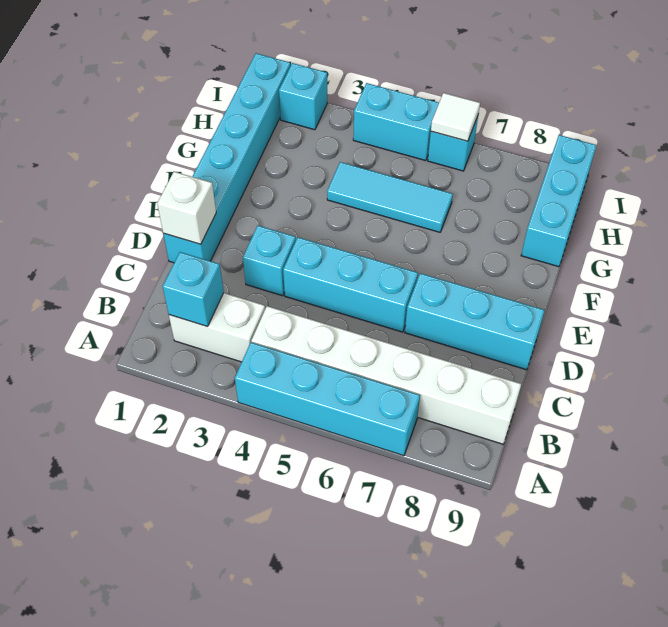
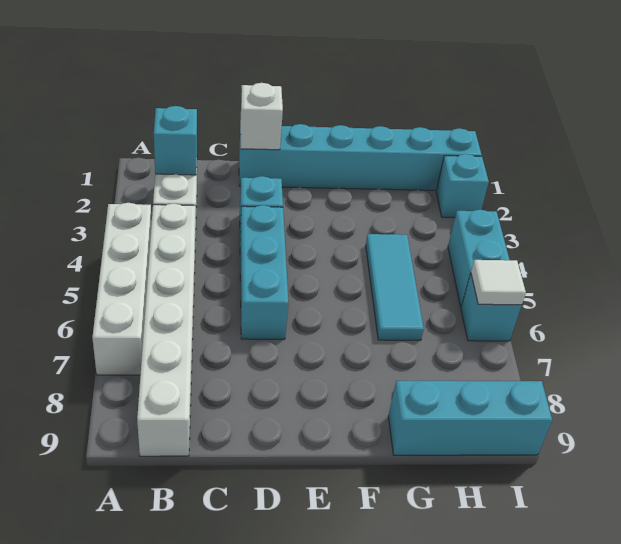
cyan 1x4 brick [235,342,420,456] -> white 1x4 brick [92,203,152,375]
cyan 1x3 brick [405,273,545,370] -> none

